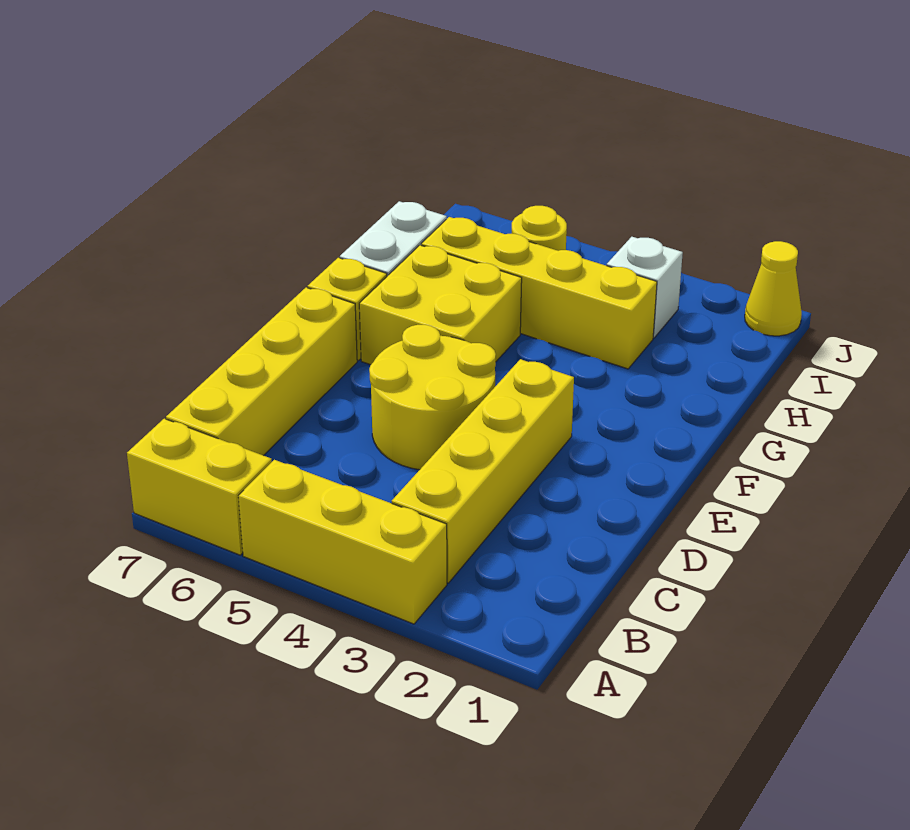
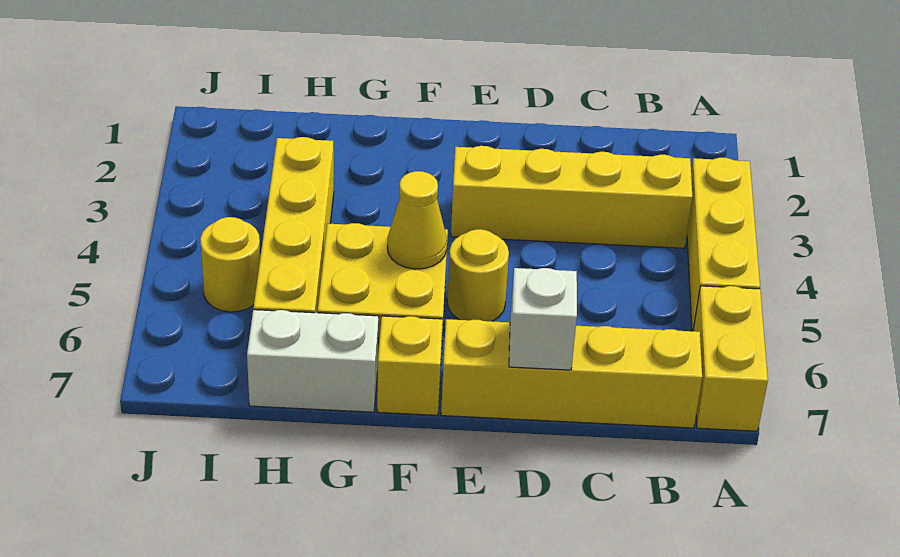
yellow 2x2 round brick [369,325,496,470] -> yellow 1x1 round brick [447,229,509,321]
white 1x1 brick [607,237,683,338] -> white 1x1 brick moved to [509,268,577,370]
yellow 1x1 cone [745,241,802,336] -> yellow 1x1 cone moved to [387,171,447,269]

